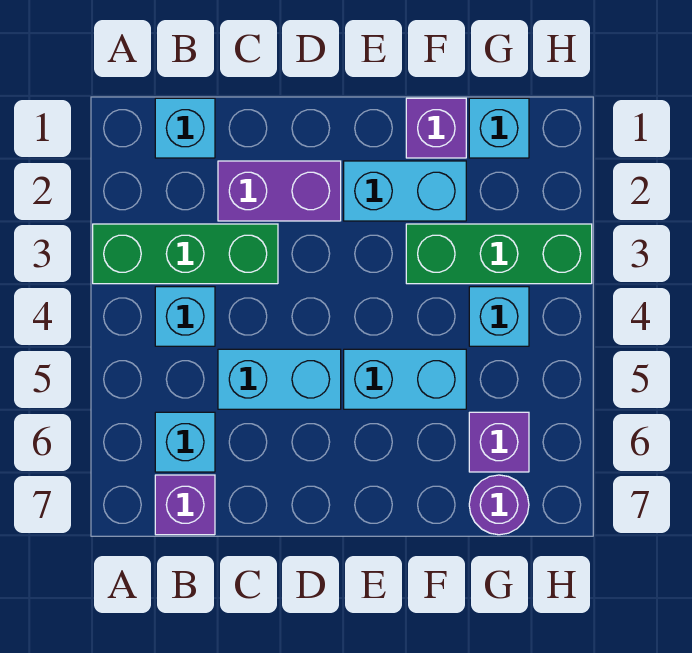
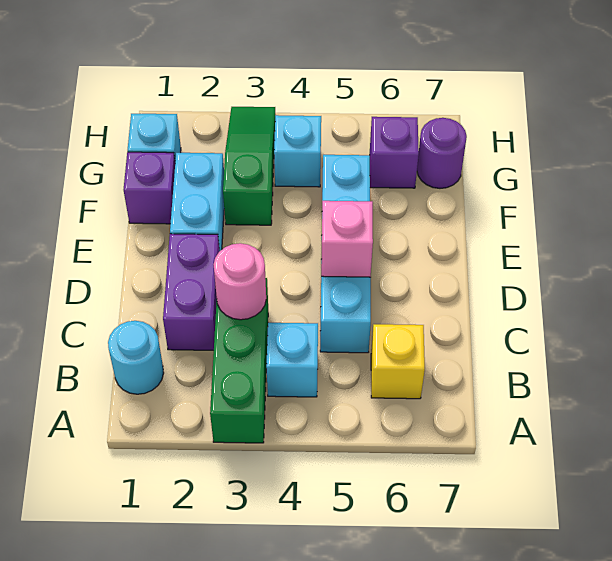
cyan 1x1 brick [155,98,215,158] -> cyan 1x1 round brick [108,321,164,394]
cyan 1x1 brick [155,412,215,472] -> yellow 1x1 brick [371,324,425,399]
purple 1x1 brick [155,475,215,535] -> none
none -> pink 1x1 round brick [213,243,266,320]
none -> pink 1x1 brick [321,201,373,277]
green 1x3 brick [406,224,592,284] -> green 1x3 slope [223,107,275,225]

